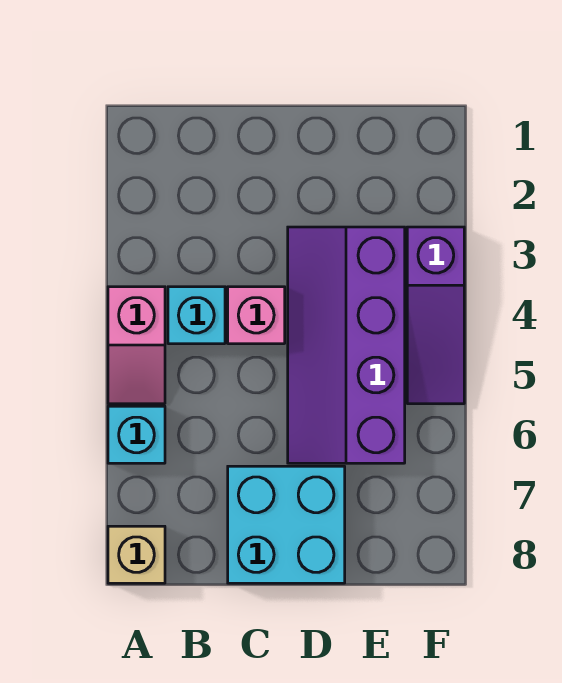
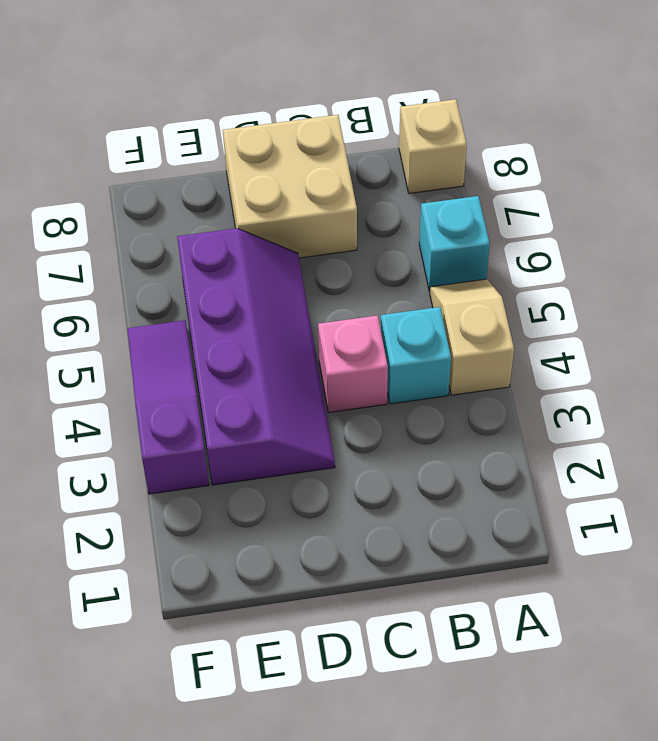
pink 1x2 slope [108,287,165,404] -> tan 1x2 slope [430,279,514,395]
cyan 2x2 brick [228,466,345,583] -> tan 2x2 brick [223,115,357,258]

